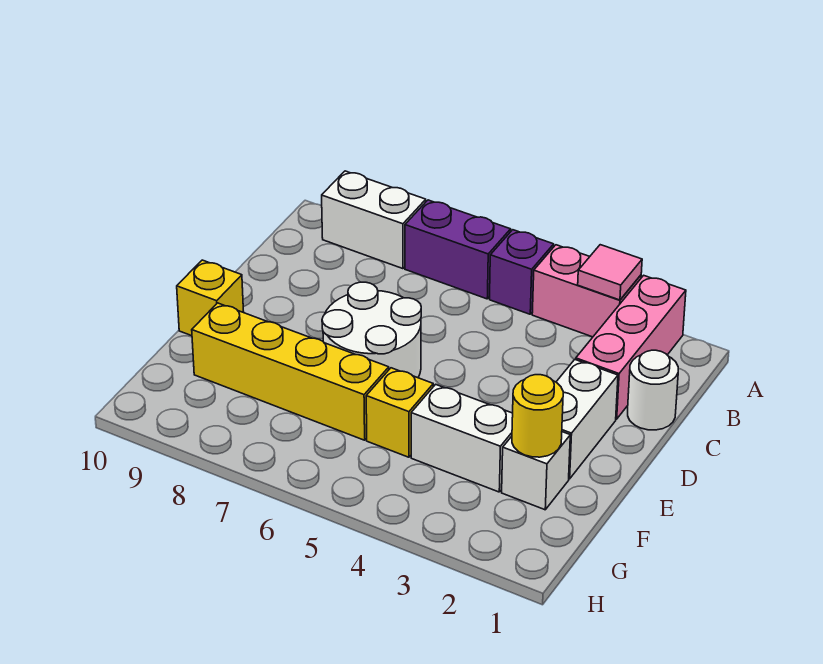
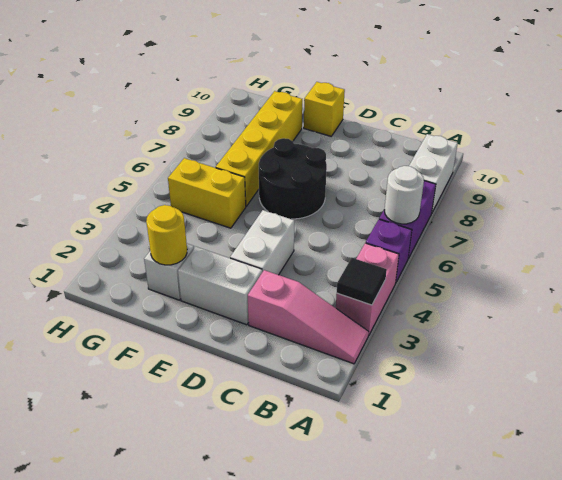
pink 1x3 brick [576,275,686,419] -> pink 1x3 slope [248,270,369,364]
pink 1x1 tile [578,245,642,300] -> black 1x1 tile [337,258,387,305]
white 1x1 round brick [628,350,678,430] -> white 1x1 round brick moved to [384,166,424,224]
white 2x2 round brick [322,282,421,378] -> black 2x2 round brick [259,138,327,219]
white 1x2 brick [411,384,513,492] -> white 1x2 brick moved to [230,210,294,275]
yellow 1x1 brick [366,368,433,457] -> yellow 1x2 brick [168,158,246,228]

